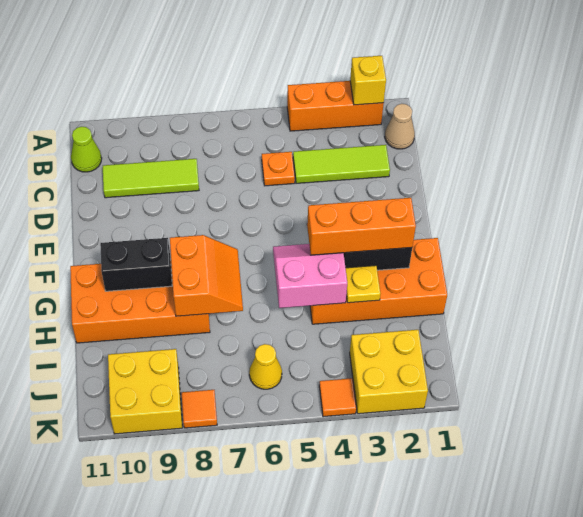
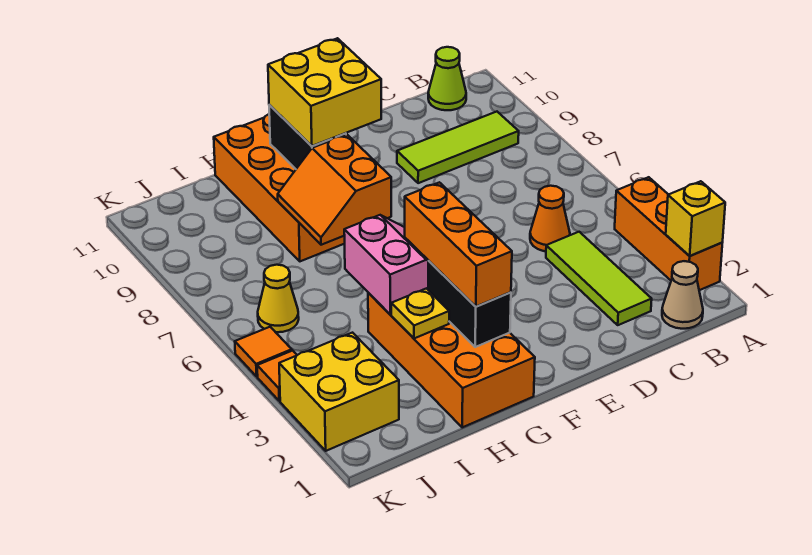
orange 1x1 plate [262,152,295,186] -> orange 1x1 cone [530,186,570,251]
lime 1x3 tile [103,159,199,198] -> lime 1x3 tile turned to [397,112,519,183]
orange 2x2 slope [170,235,243,316] -> orange 2x2 slope turned to [278,135,391,245]
yellow 2x2 brick [108,349,182,434] -> yellow 2x2 brick moved to [268,38,381,146]
orange 1x1 tile [182,390,217,428] -> orange 1x1 tile moved to [235,327,292,376]

